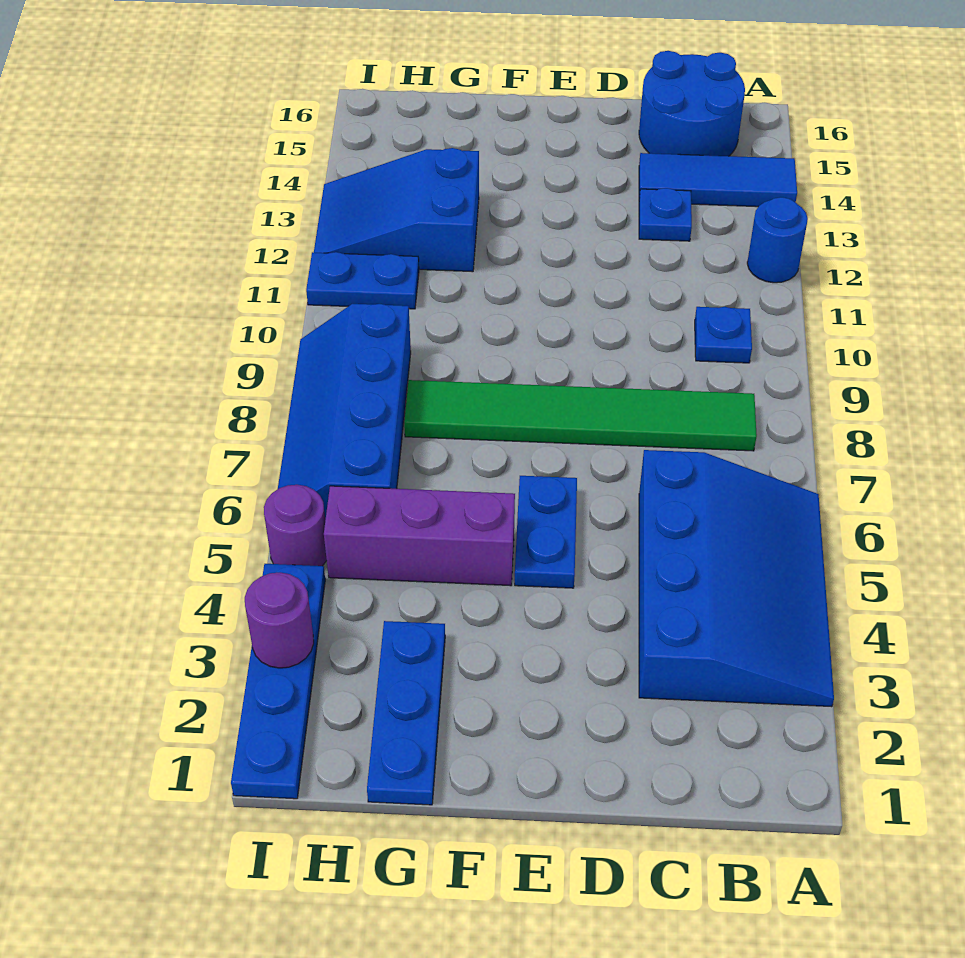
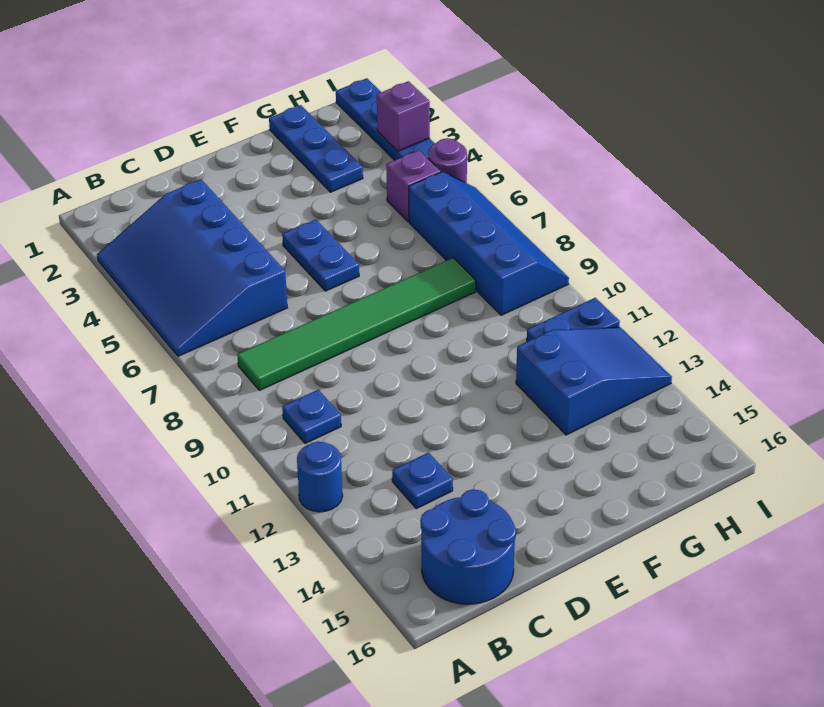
blue 1x3 tile [639,153,797,207] -> none
purple 1x3 brick [324,486,515,586] -> purple 1x1 brick [386,150,441,222]
purple 1x1 round brick [245,573,314,668] -> purple 1x1 brick [377,81,430,151]

